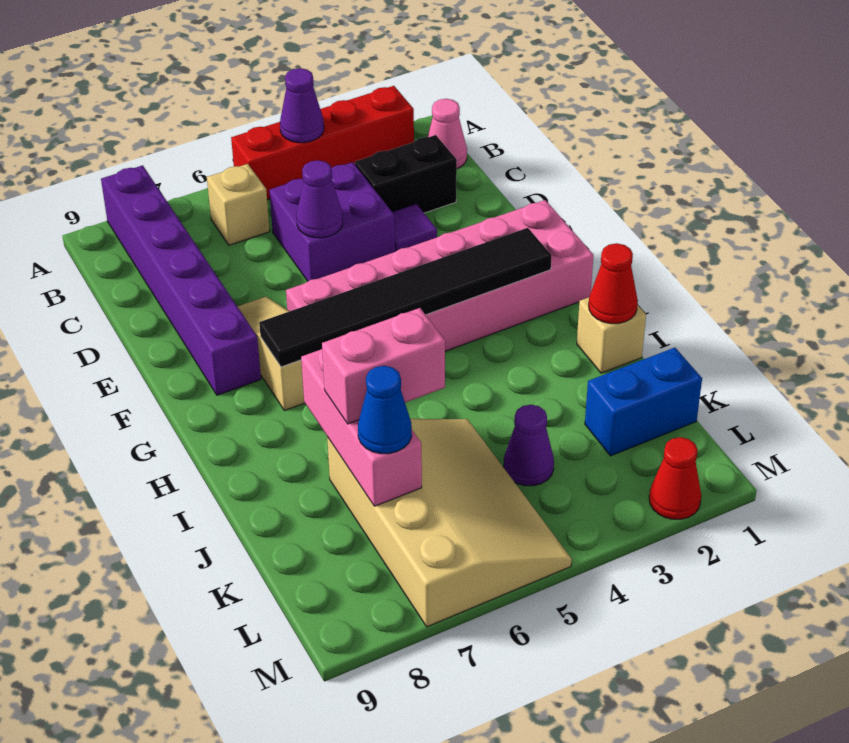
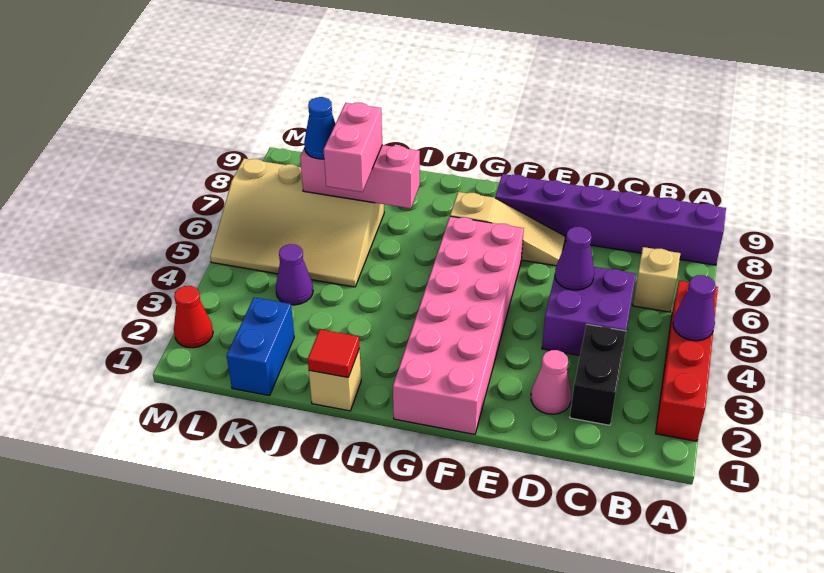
pink 1x1 cone [428,99,467,169] -> pink 1x1 cone moved to [531,350,571,414]
purple 1x1 tile [393,204,437,252] -> none
black 1x6 tile [259,228,551,367] -> none
red 1x1 cone [589,243,638,324] -> red 1x1 tile [308,329,360,377]

